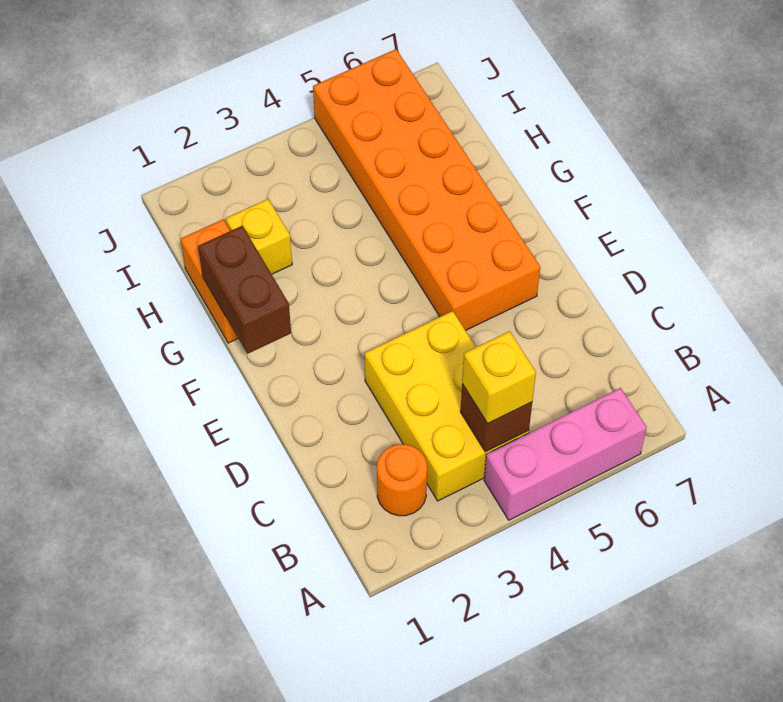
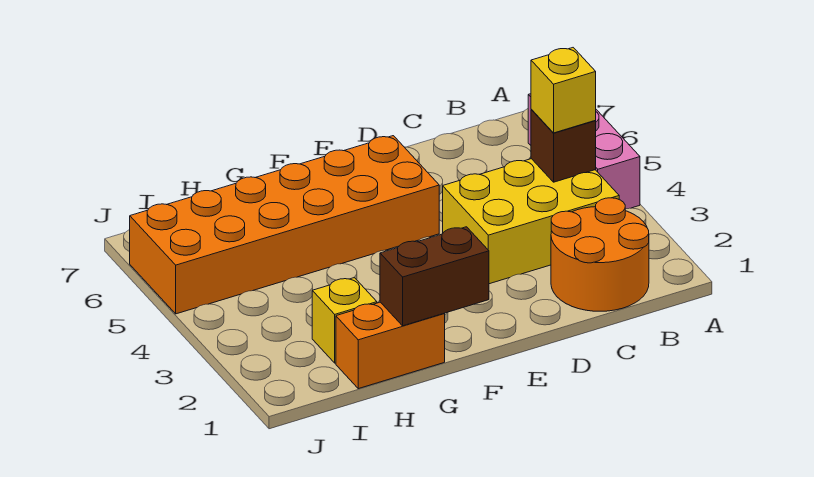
orange 1x1 round brick [377,444,427,516] -> orange 2x2 round brick [551,198,649,311]

